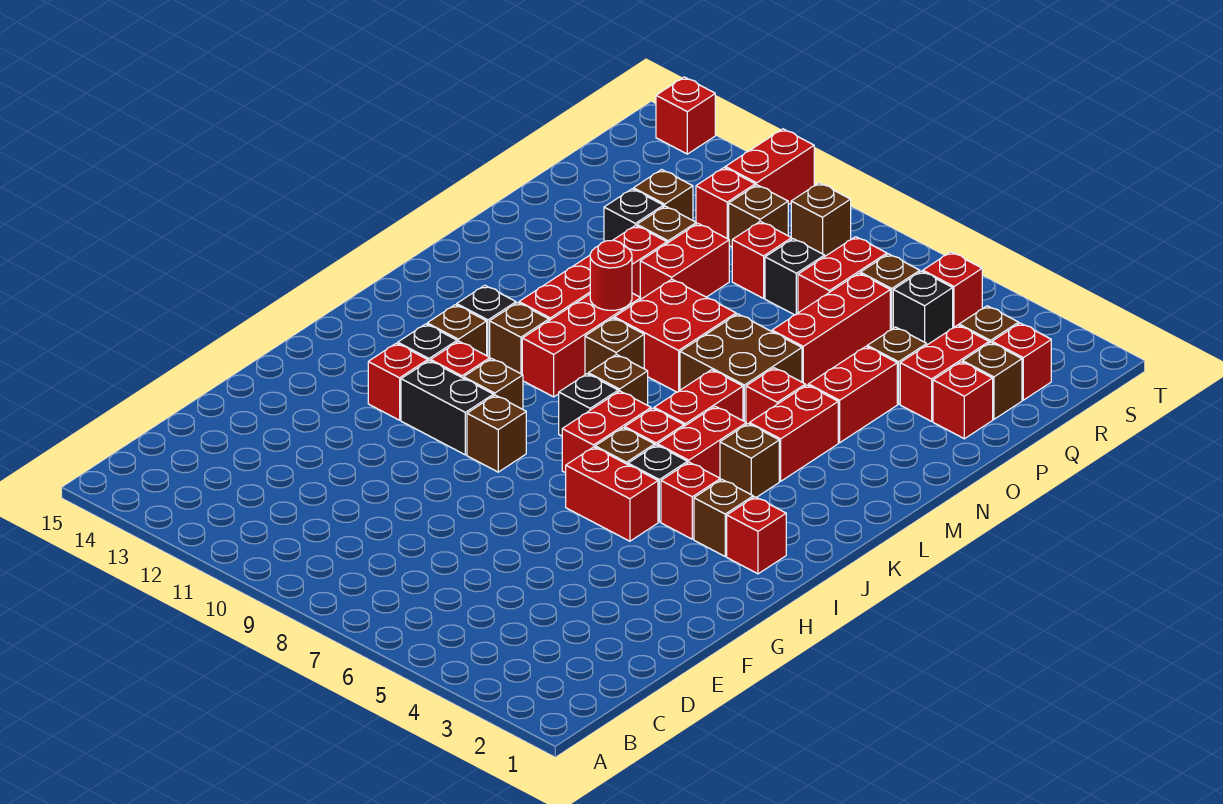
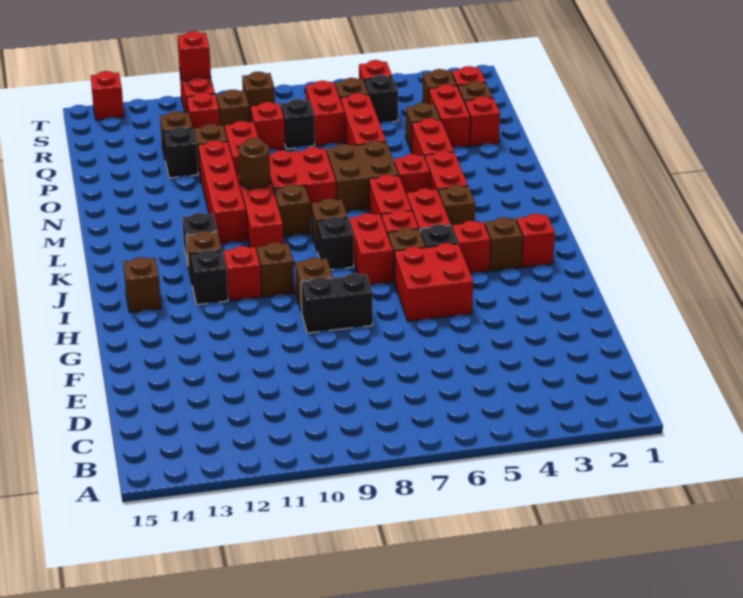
red 1x2 brick [566,447,658,541] -> red 2x2 brick [394,243,473,321]
black 1x2 brick [401,361,493,455] -> black 1x2 brick moved to [301,273,373,333]
red 1x1 brick [368,343,428,420] -> red 1x1 brick moved to [178,31,211,80]
brown 1x1 brick [490,303,549,374] -> brown 1x1 brick moved to [123,257,161,312]
red 1x1 round brick [590,240,632,310] -> brown 1x1 round brick [239,138,270,189]

